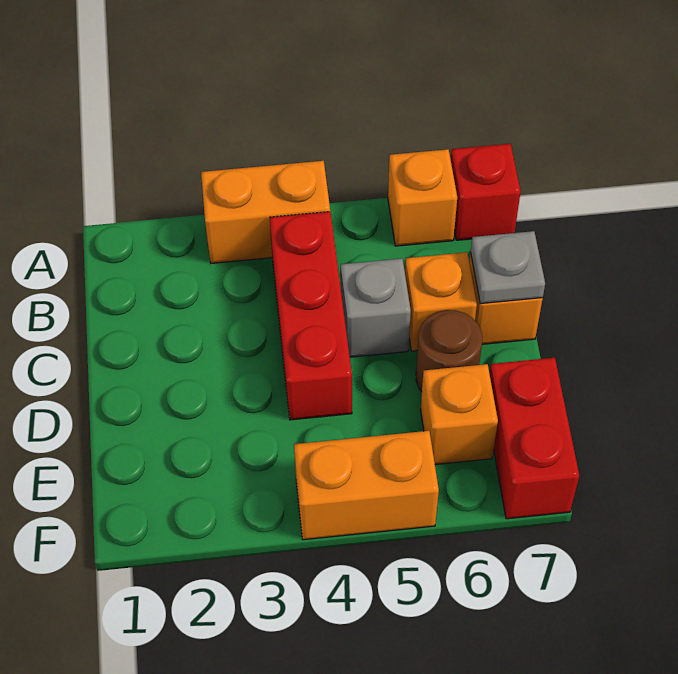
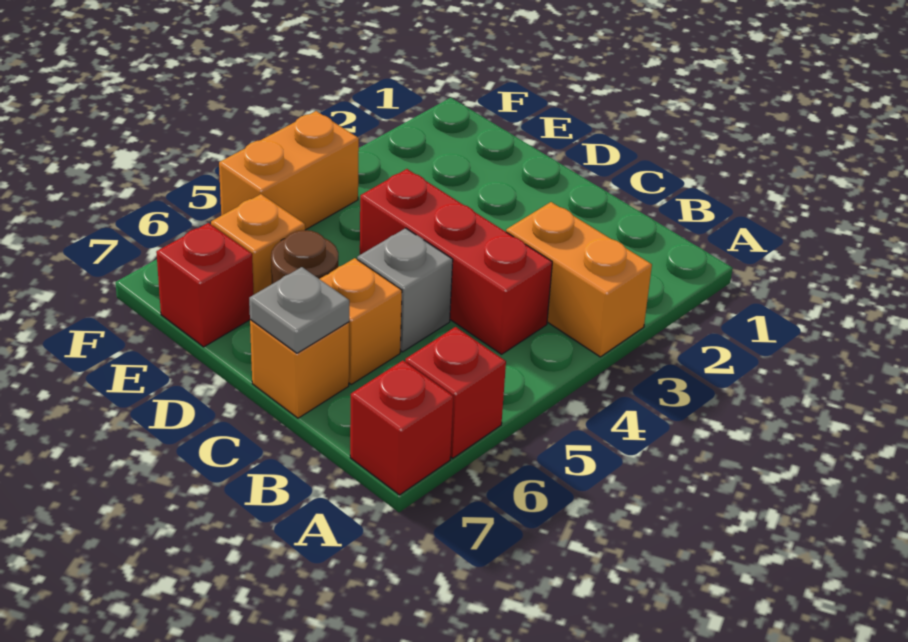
orange 1x2 brick [201,161,330,263] -> orange 1x2 brick turned to [506,202,652,357]
orange 1x1 brick [388,149,457,246] -> red 1x1 brick [405,327,506,458]
red 1x2 brick [490,358,579,519] -> red 1x1 brick [156,223,254,347]

